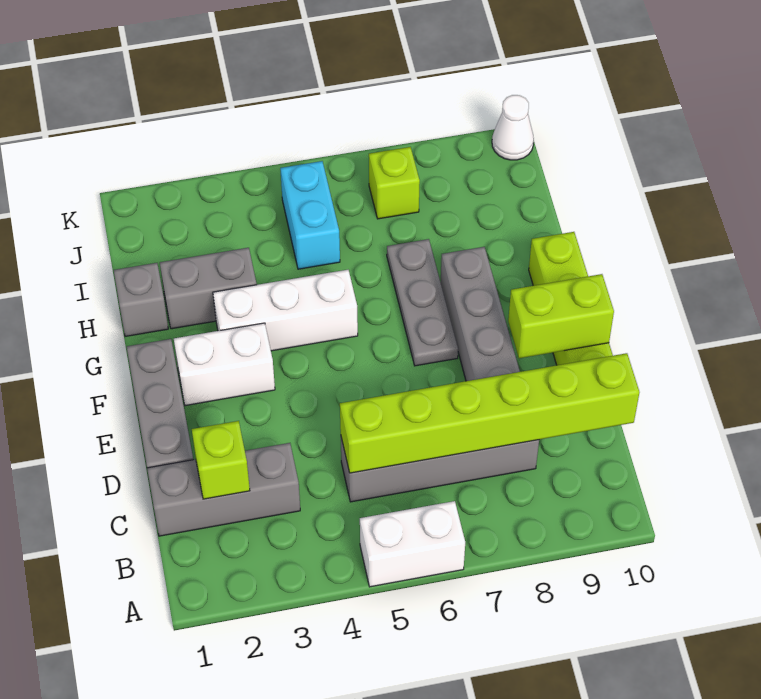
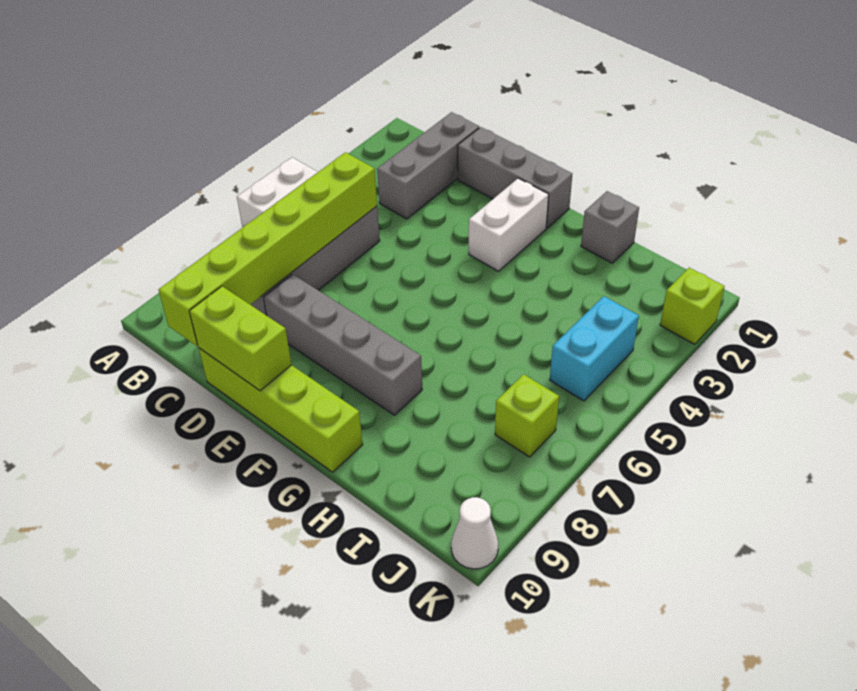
lime 1x1 brick [192,421,250,499] -> lime 1x1 brick moved to [660,268,725,344]
lime 1x2 brick [508,274,614,358] -> lime 1x2 brick turned to [189,286,292,391]
grey 1x3 plate [387,239,458,366] -> none
white 1x3 brick [213,270,358,351] -> none
grey 1x2 brick [160,248,257,329] -> none
cyan 1x2 brick [280,161,340,269] -> cyan 1x2 brick turned to [550,296,639,401]

